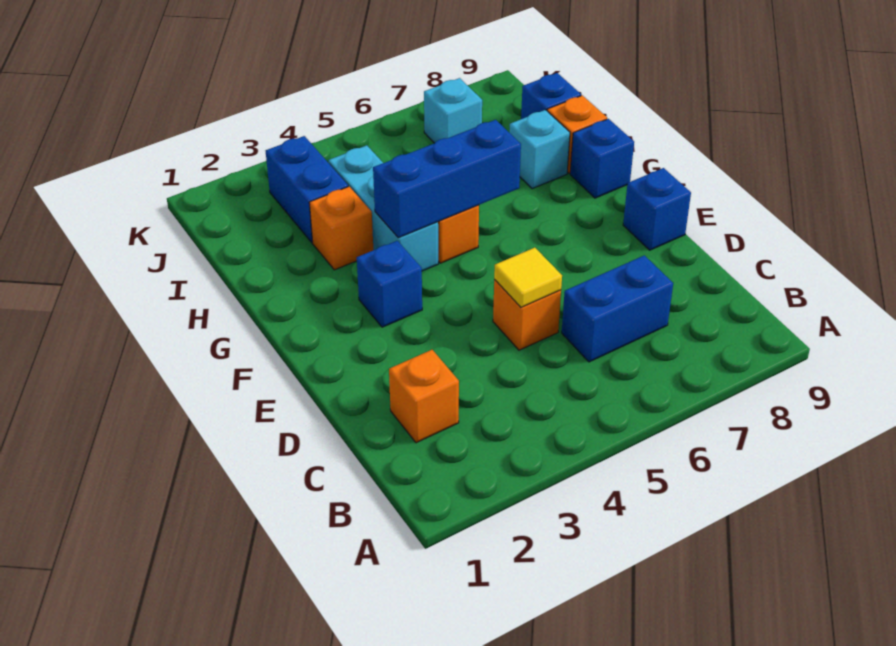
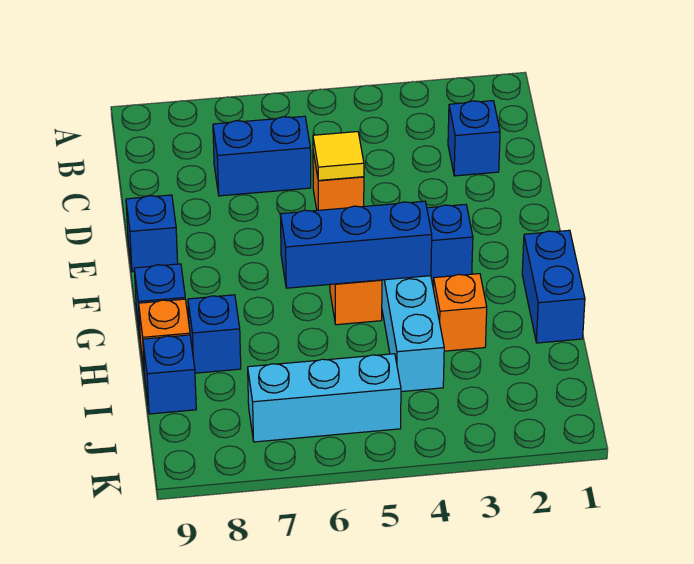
orange 1x1 brick [389,350,459,443] -> blue 1x1 brick [448,101,500,176]
cyan 1x1 brick [510,110,570,189] -> blue 1x1 brick [188,295,241,373]
blue 1x2 brick [266,136,348,243] -> blue 1x2 brick moved to [522,230,585,343]
cyan 1x1 brick [424,78,482,143] -> cyan 1x3 brick [248,354,401,442]

